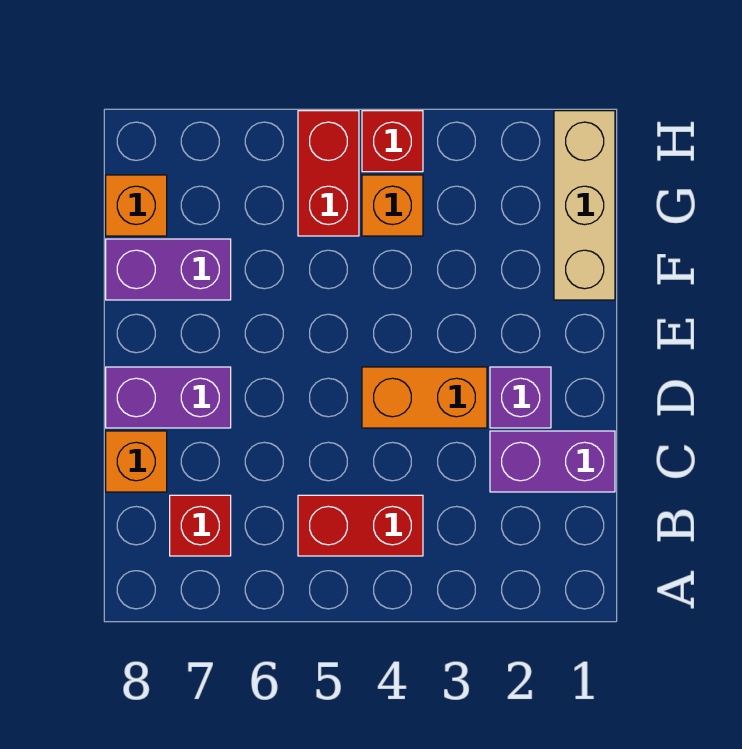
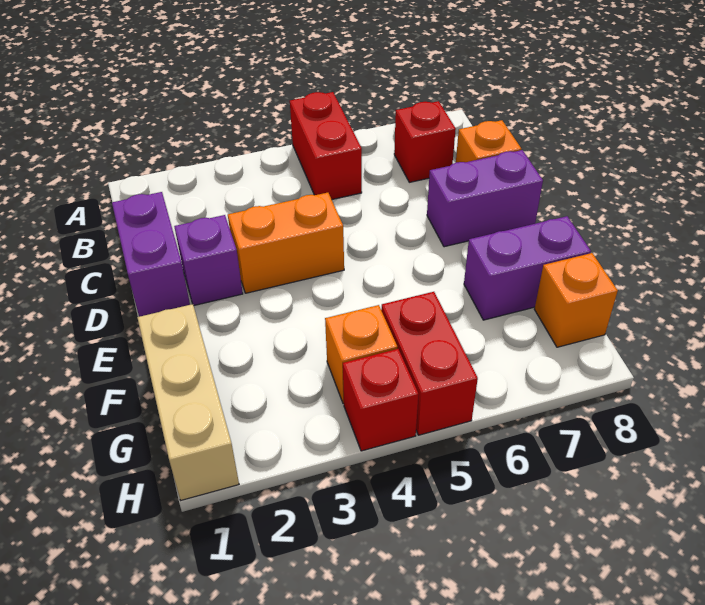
red 1x2 brick [298,495,423,556] -> red 1x2 brick turned to [290,92,362,199]
purple 1x2 brick [490,431,615,492] -> purple 1x2 brick turned to [112,192,190,317]

